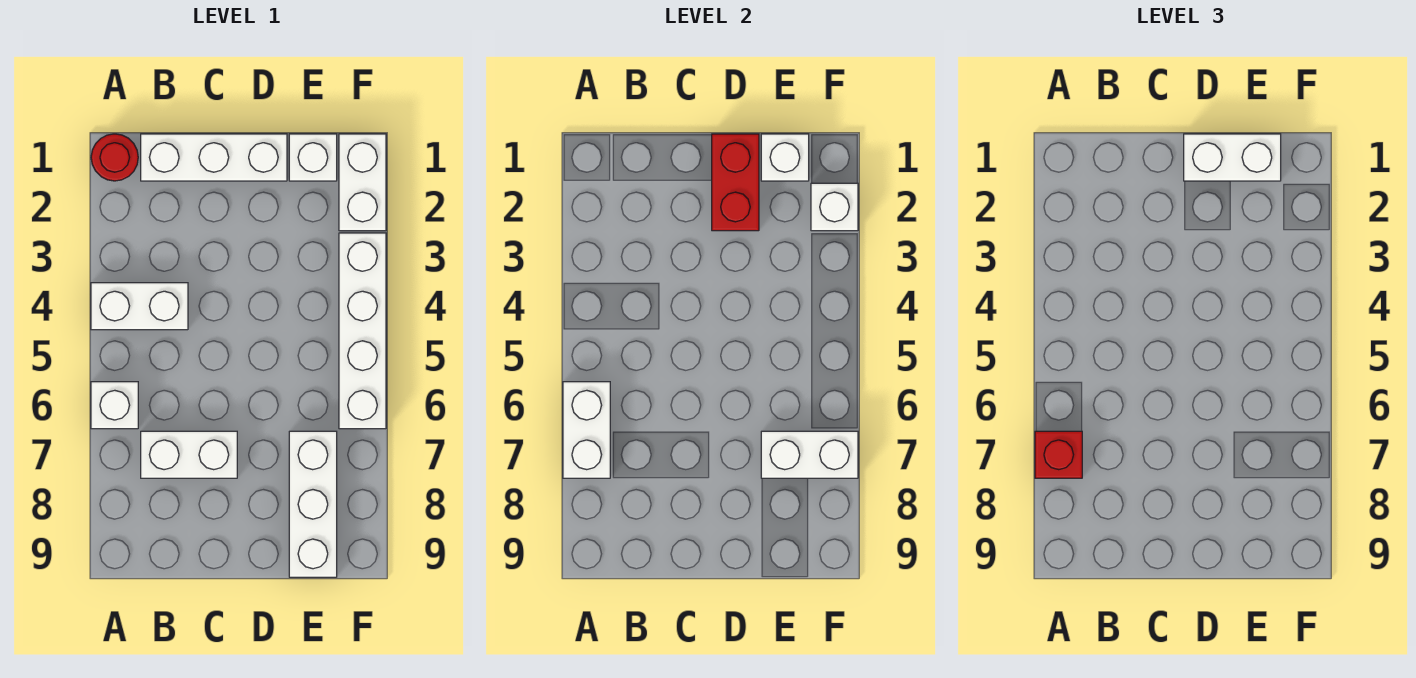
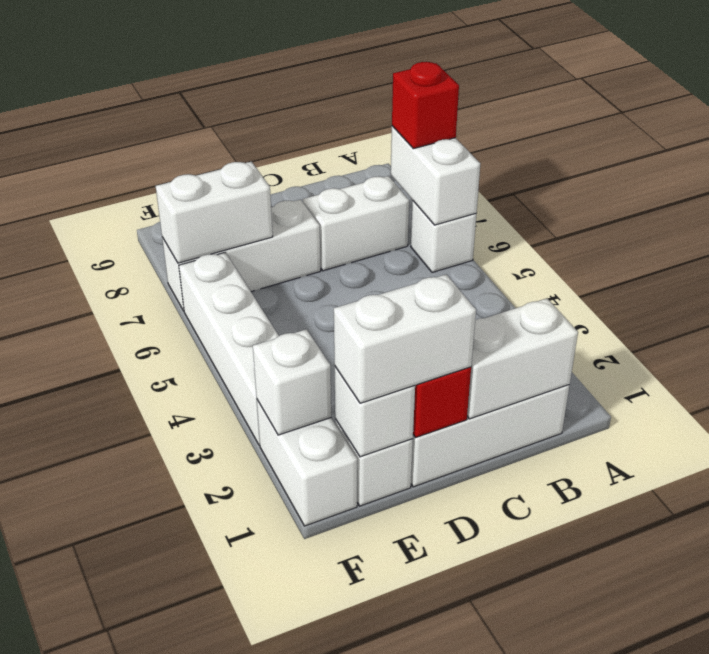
red 1x1 round brick [91,134,138,181] -> none
white 1x2 brick [91,283,188,330] -> white 1x2 brick moved to [467,298,578,419]
white 1x3 brick [289,431,337,577] -> white 1x3 brick turned to [162,200,321,311]

